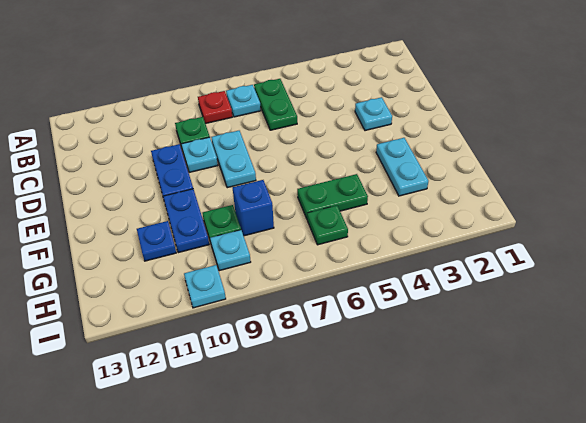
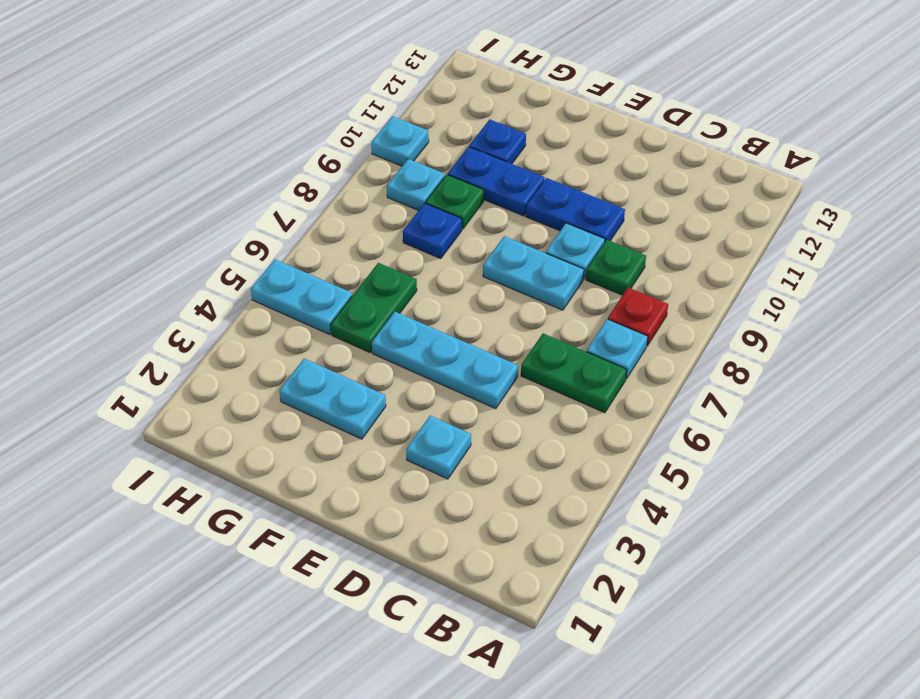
none -> cyan 1x3 plate [372,312,518,409]
blue 1x1 brick [233,180,274,236] -> blue 1x1 plate [403,203,462,259]
none -> cyan 1x2 plate [251,259,352,334]
green 1x1 plate [307,206,348,245] -> none

